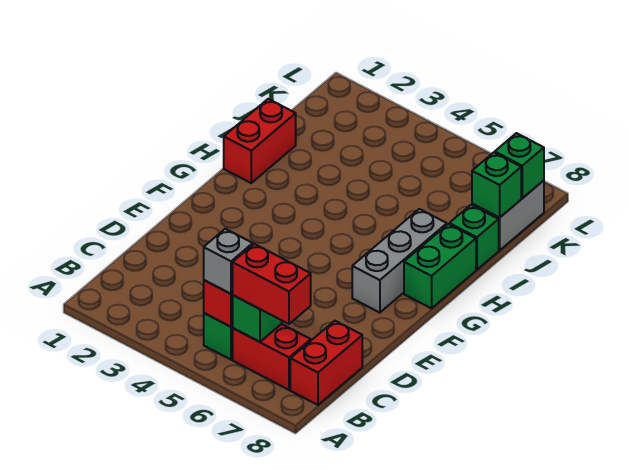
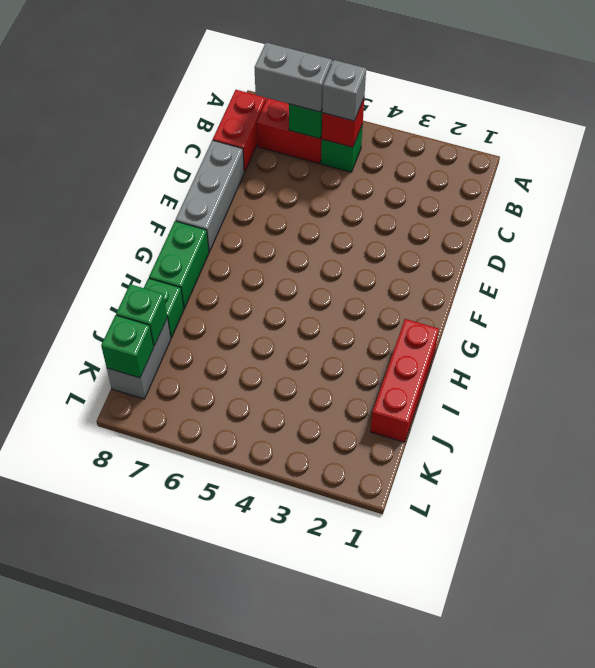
red 1x2 brick [233,244,311,324] -> grey 1x2 brick [254,43,332,112]
grey 1x3 brick [352,209,447,313] -> grey 1x3 brick moved to [175,140,244,252]
red 1x2 brick [224,99,296,183] -> red 1x3 brick [370,319,439,442]

